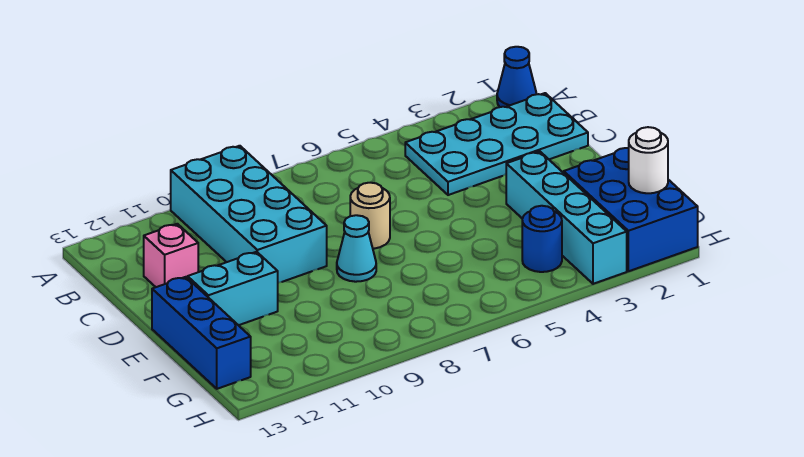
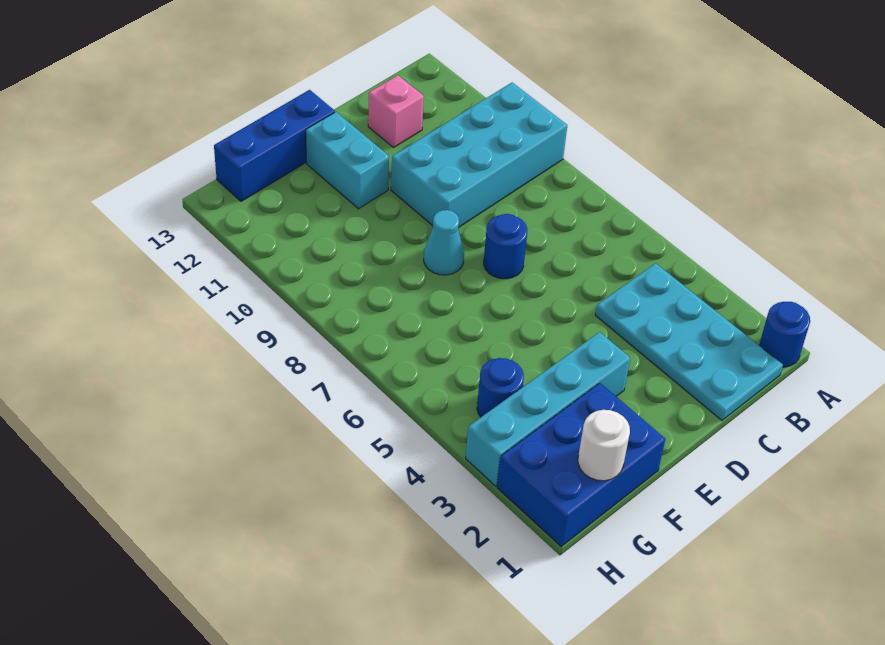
blue 1x1 cone [497,47,536,107] -> blue 1x1 round brick [759,302,810,367]
tan 1x1 round brick [350,183,390,249] -> blue 1x1 round brick [484,214,527,279]

